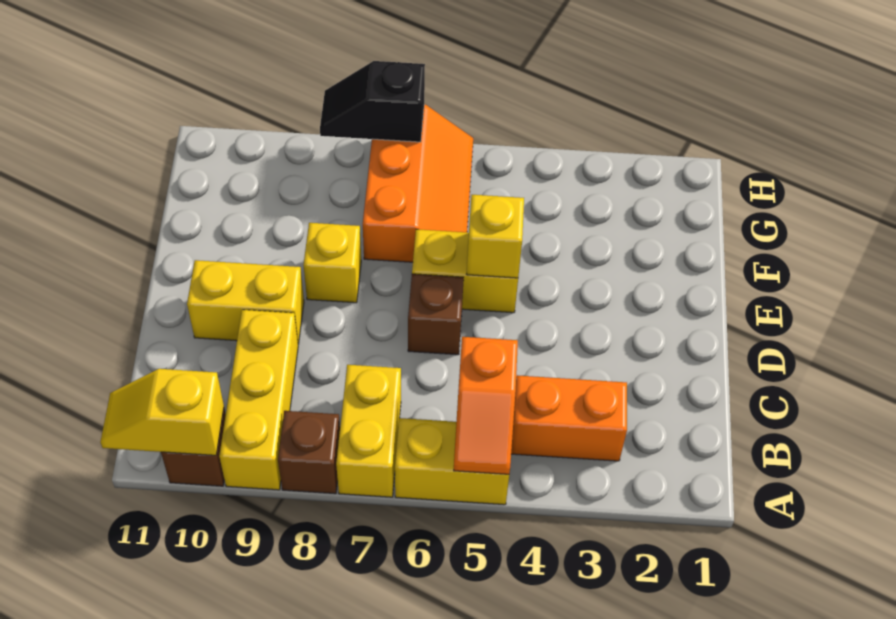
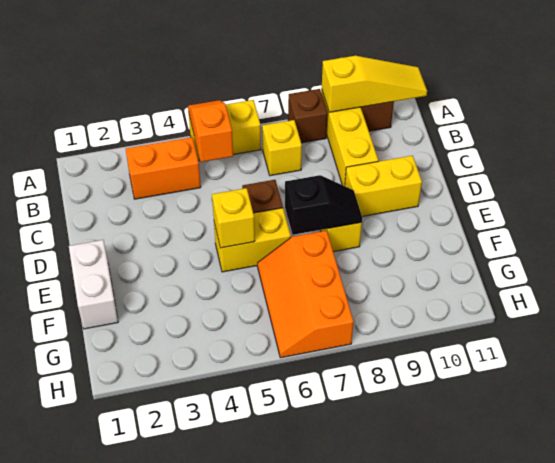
yellow 1x2 brick [336,365,401,497] -> yellow 1x1 brick [262,120,302,176]
yellow 1x2 slope [100,369,224,455] -> yellow 1x3 slope [322,56,427,112]
none -> white 1x2 brick [69,240,118,329]
black 1x2 slope [320,61,425,142] -> black 1x2 slope moved to [285,175,362,235]

